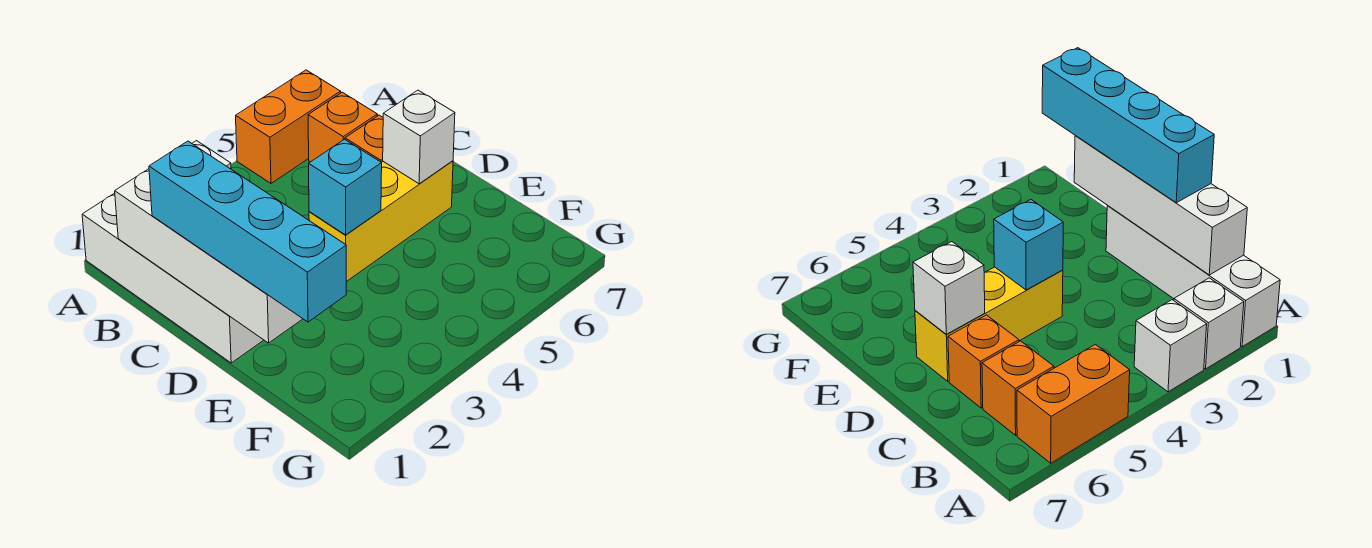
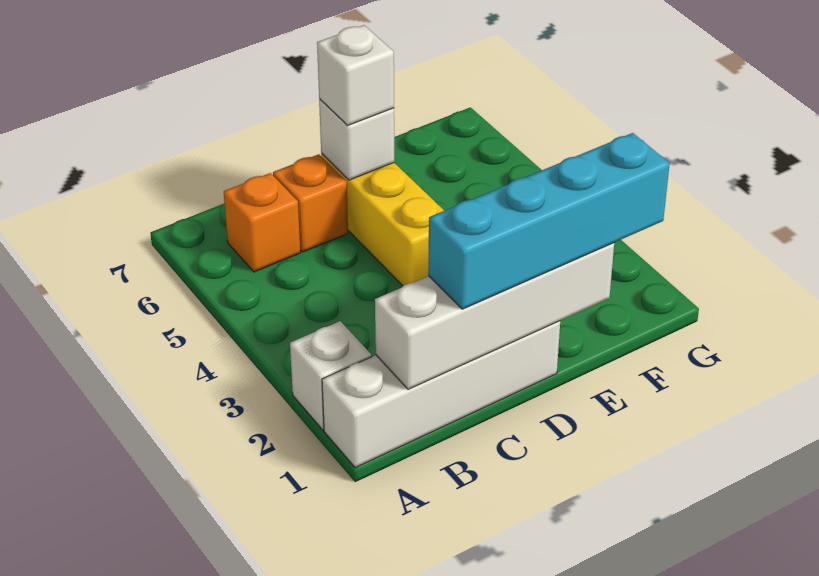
white 1x1 brick [1134,300,1207,392] -> white 1x1 brick moved to [317,25,394,126]
orange 1x2 brick [236,70,341,183] -> none
cyan 1x1 brick [309,139,382,235] -> none

